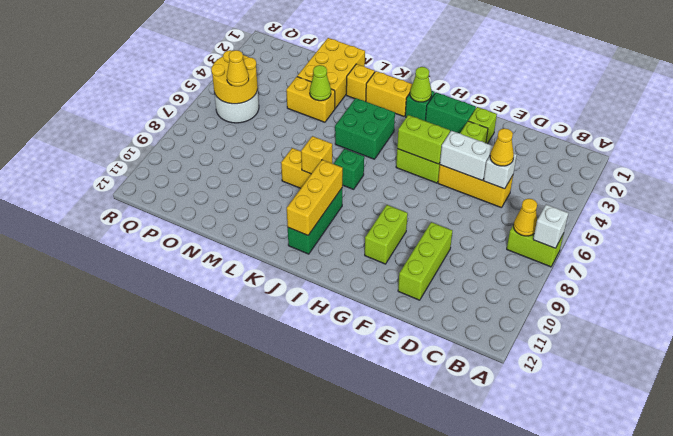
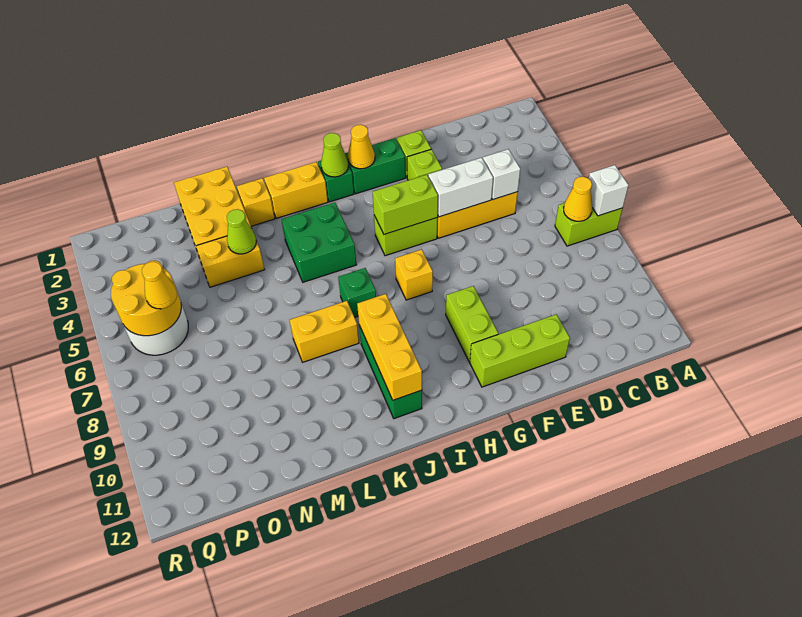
yellow 1x1 cone [490,128,514,166] -> yellow 1x1 cone moved to [348,125,375,169]
lime 1x3 brick [398,222,452,300] -> lime 1x3 brick turned to [470,314,570,387]
yellow 1x1 brick [301,136,332,174] -> yellow 1x1 brick moved to [395,249,433,300]

